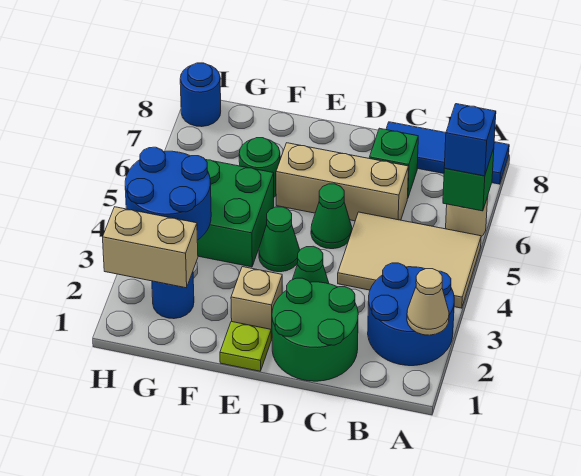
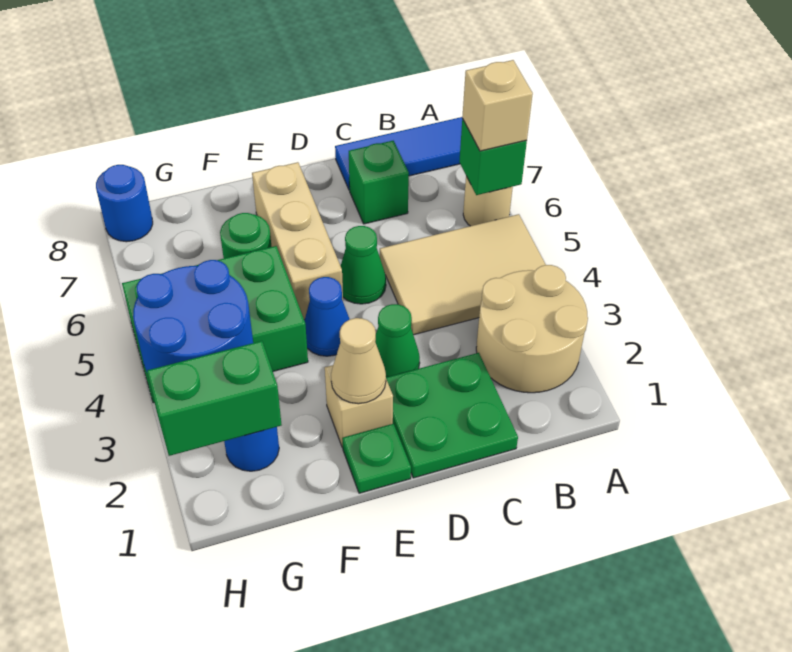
blue 2x2 round brick [368,263,454,366] -> tan 2x2 round brick [476,265,588,393]
tan 1x1 cone [407,269,449,335] -> tan 1x1 cone moved to [331,318,386,404]
blue 1x1 brick [444,104,496,176] -> tan 1x1 brick [462,60,533,151]
green 2x2 round brick [272,278,358,381] -> green 2x2 plate [386,353,518,478]
tan 1x3 brick [276,143,409,221] -> tan 1x3 brick turned to [252,162,343,320]
lime 1x1 plate [220,321,271,371] -> green 1x1 plate [342,424,411,493]
green 1x1 cone [259,207,300,272] -> blue 1x1 cone [304,277,350,356]
tan 1x2 brick [103,207,198,288] -> green 1x2 brick [147,341,282,456]

